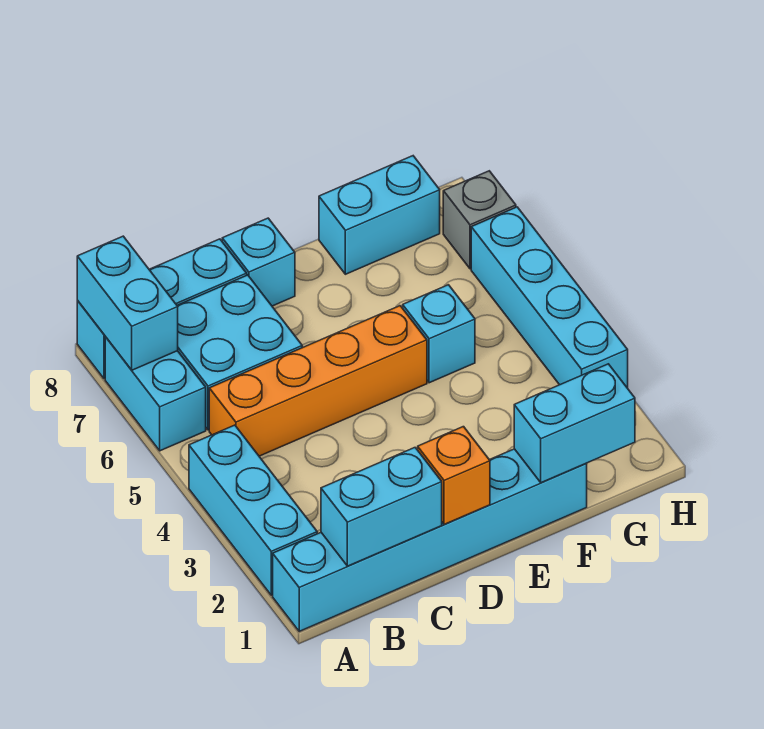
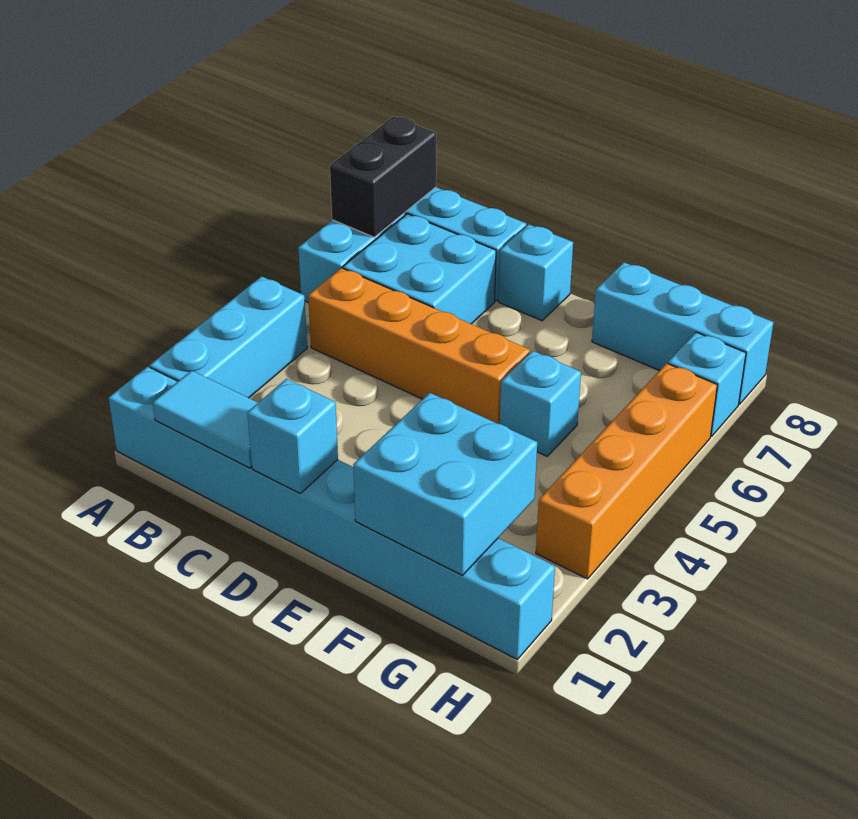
cyan 1x6 brick [273,449,587,631] -> cyan 1x8 brick [109,367,555,659]
cyan 1x2 brick [77,236,178,370] -> black 1x2 brick [330,117,436,237]
cyan 1x2 brick [321,448,442,566] -> cyan 1x2 tile [153,370,258,468]
orange 1x1 brick [418,427,490,524] -> cyan 1x1 brick [247,379,338,494]
cyan 1x2 brick [514,364,635,483] -> cyan 2x2 brick [353,393,537,575]
cyan 1x2 brick [319,156,440,274] -> cyan 1x3 brick [592,262,773,404]
cyan 1x4 brick [471,207,628,388] -> orange 1x4 brick [536,363,717,579]
grey 1x1 brick [443,171,516,269] -> cyan 1x1 brick [668,332,746,437]

